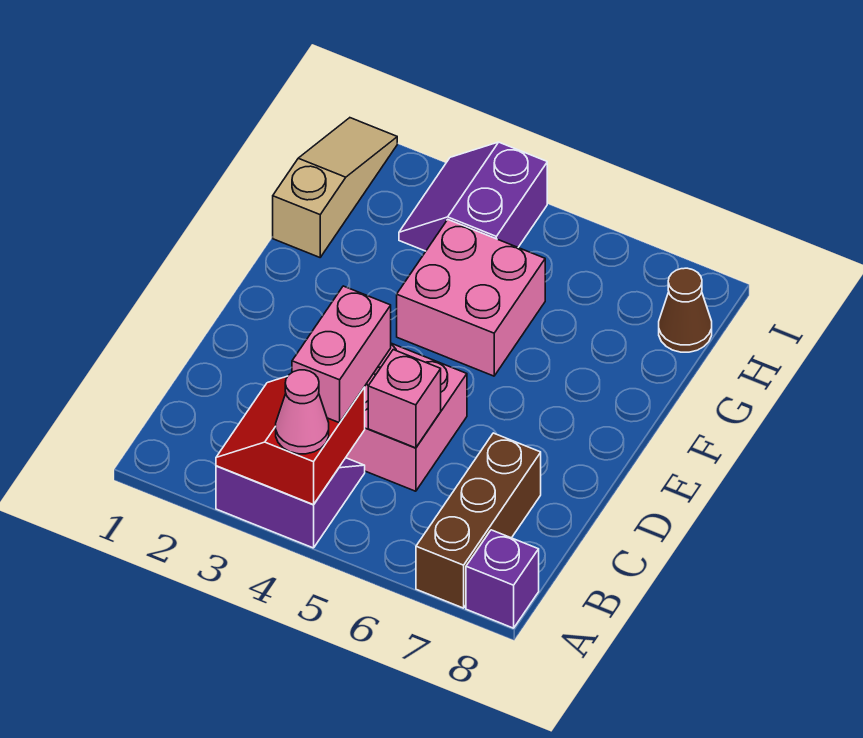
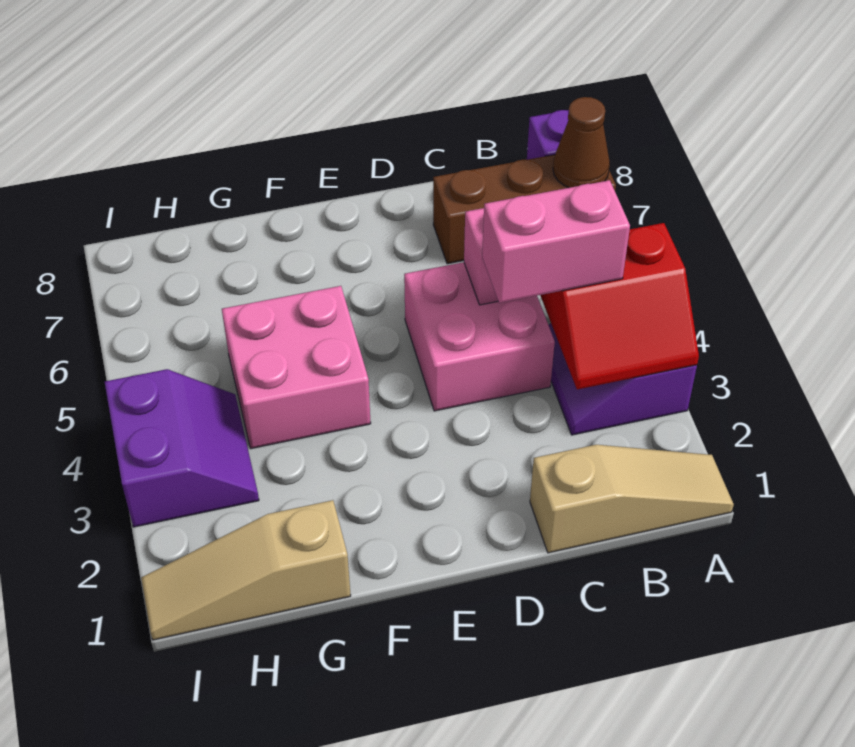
none -> tan 1x3 slope [530,445,734,553]
pink 1x1 cone [276,370,329,454] -> none
purple 2x2 slope [399,142,547,251] -> purple 2x2 slope turned to [105,369,259,527]
brown 1x1 cone [659,268,712,352] -> brown 1x1 cone moved to [553,97,610,188]

